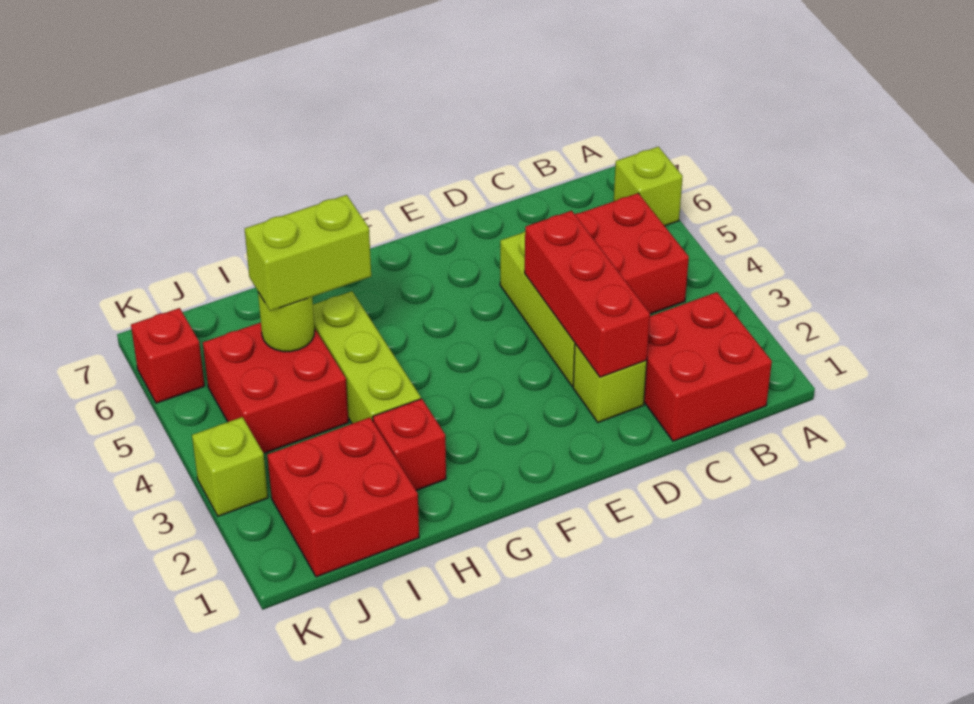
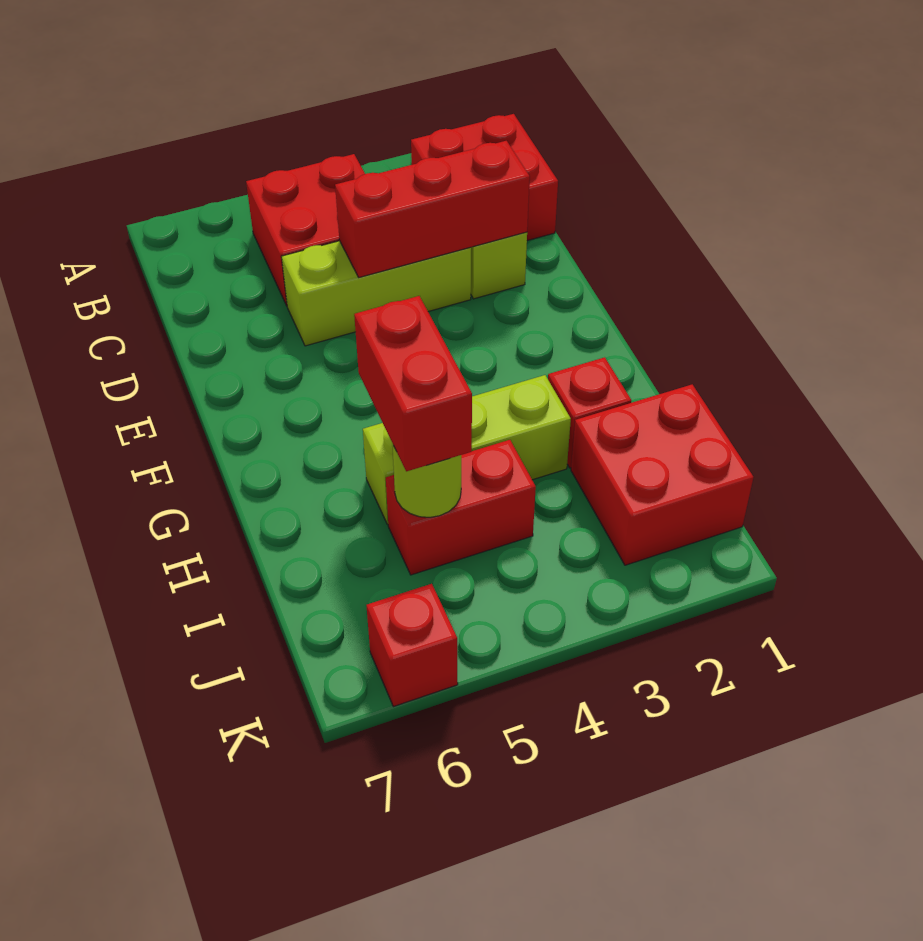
lime 1x1 brick [614,147,683,226] -> none
lime 1x2 brick [245,195,371,311] -> red 1x2 brick [354,296,472,471]
red 2x2 brick [203,323,349,453] -> red 1x2 brick [386,440,536,575]
lime 1x1 brick [192,417,268,516] -> none

